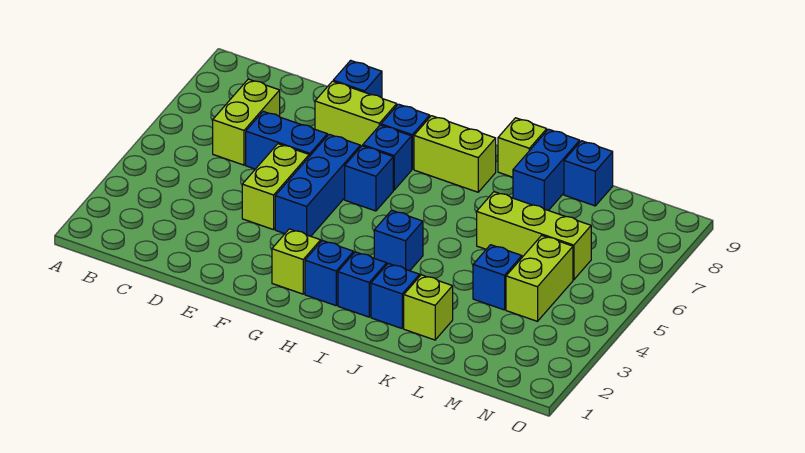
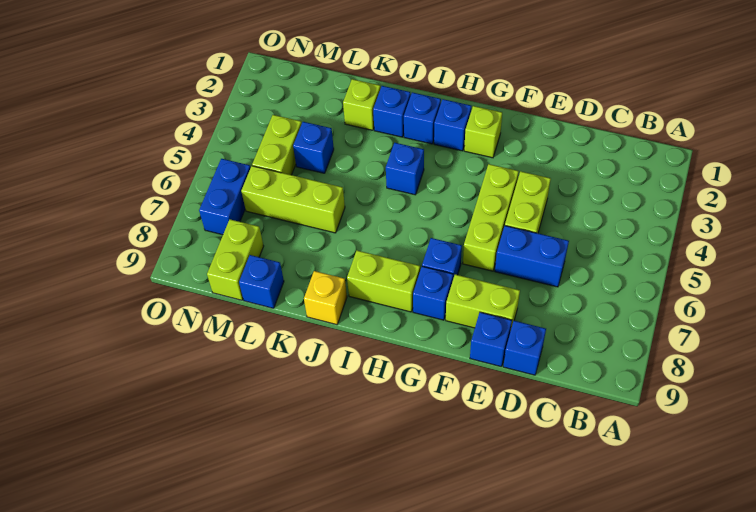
lime 1x2 brick [213,79,280,165] -> lime 1x2 brick moved to [207,219,264,300]
blue 1x3 brick [275,134,360,236] -> lime 1x3 brick [463,164,519,271]
blue 1x1 brick [345,146,393,211] -> blue 1x1 brick moved to [503,321,546,375]
lime 1x1 brick [498,118,547,177] -> yellow 1x1 brick [304,271,347,325]
blue 1x2 brick [513,129,580,211] -> blue 1x2 brick moved to [199,159,251,235]

